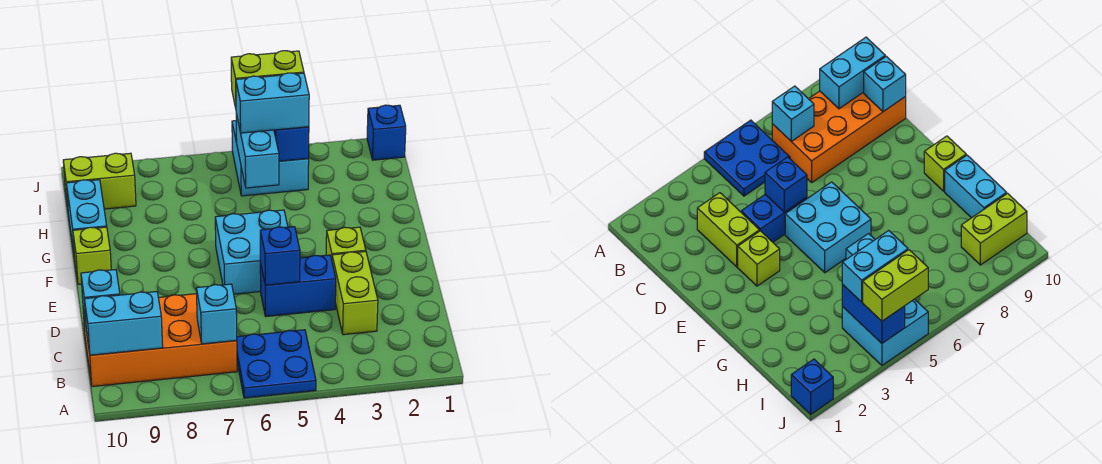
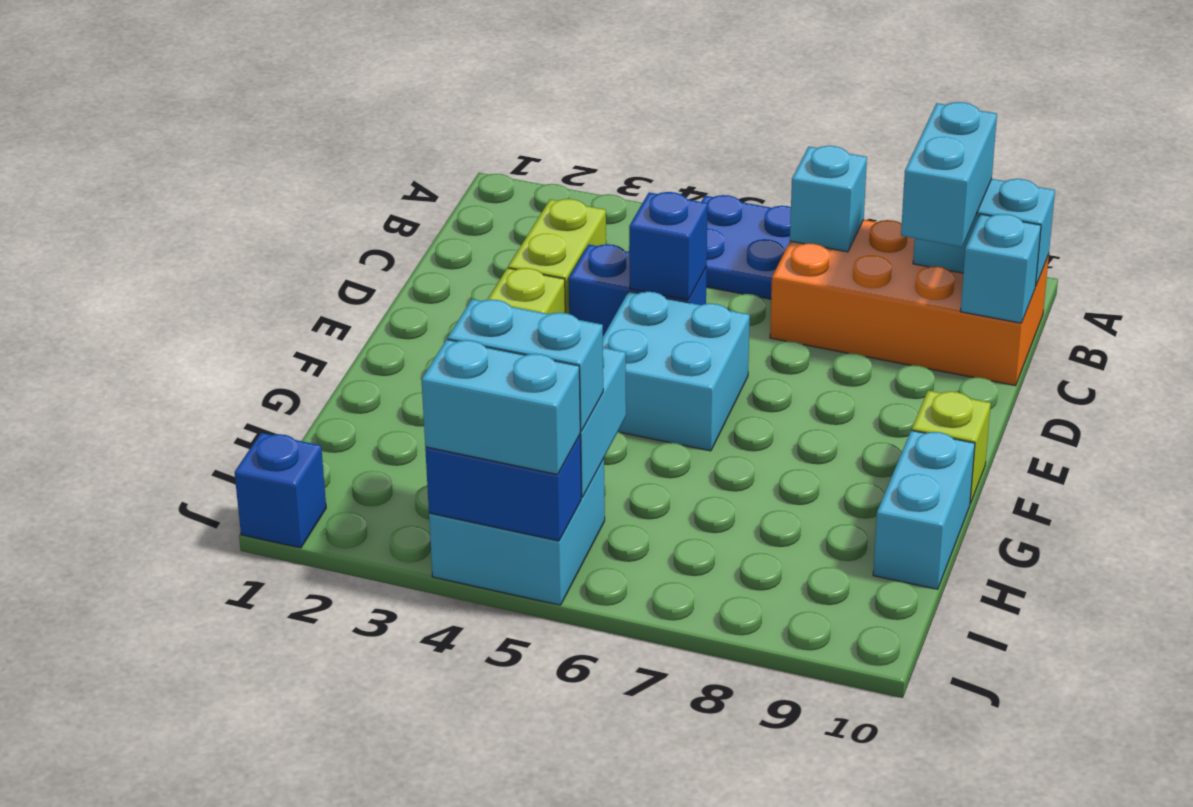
none -> cyan 1x2 brick [901,102,997,247]
blue 1x2 brick [274,127,309,161] -> blue 1x2 brick turned to [425,435,581,541]
lime 1x2 brick [63,153,136,209] -> none
lime 1x2 brick [231,51,304,108] -> cyan 1x2 brick [421,339,580,474]

